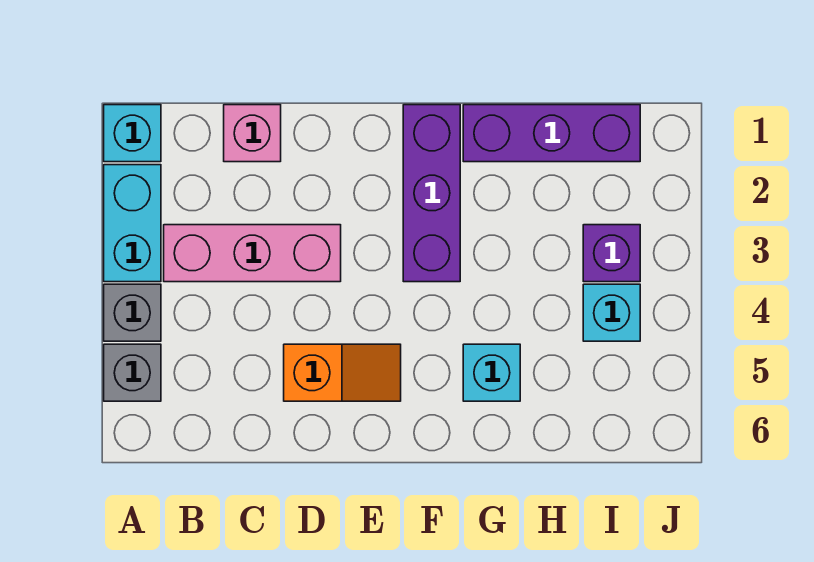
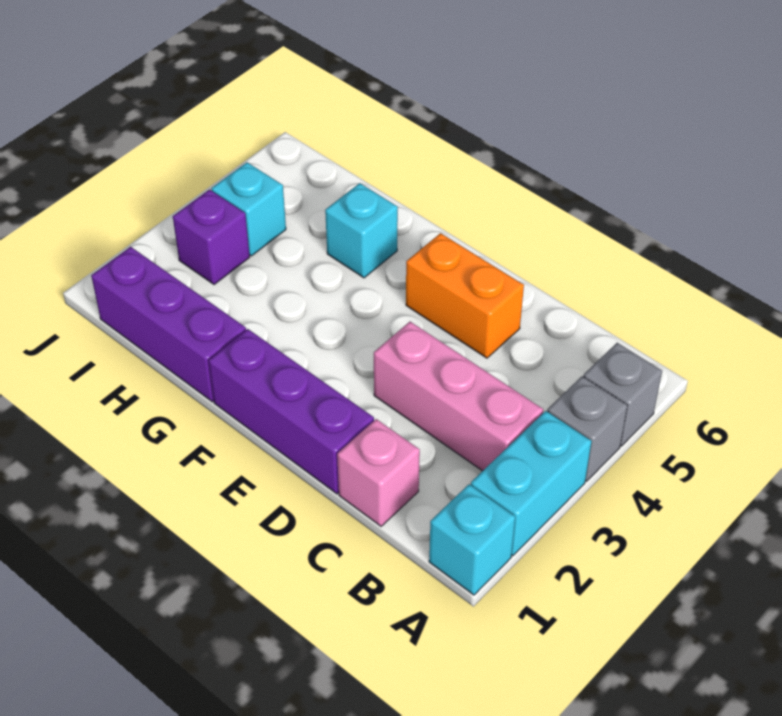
orange 1x2 slope [284,344,401,401] -> orange 1x2 brick [406,233,524,358]
purple 1x3 brick [403,105,460,282] -> purple 1x3 brick turned to [209,329,374,494]

